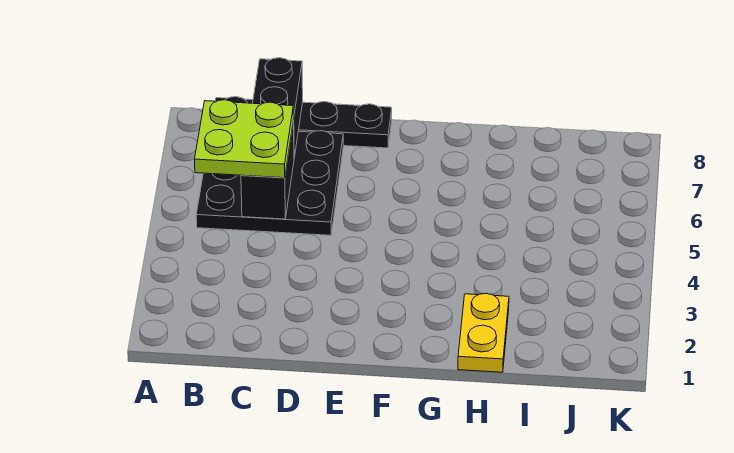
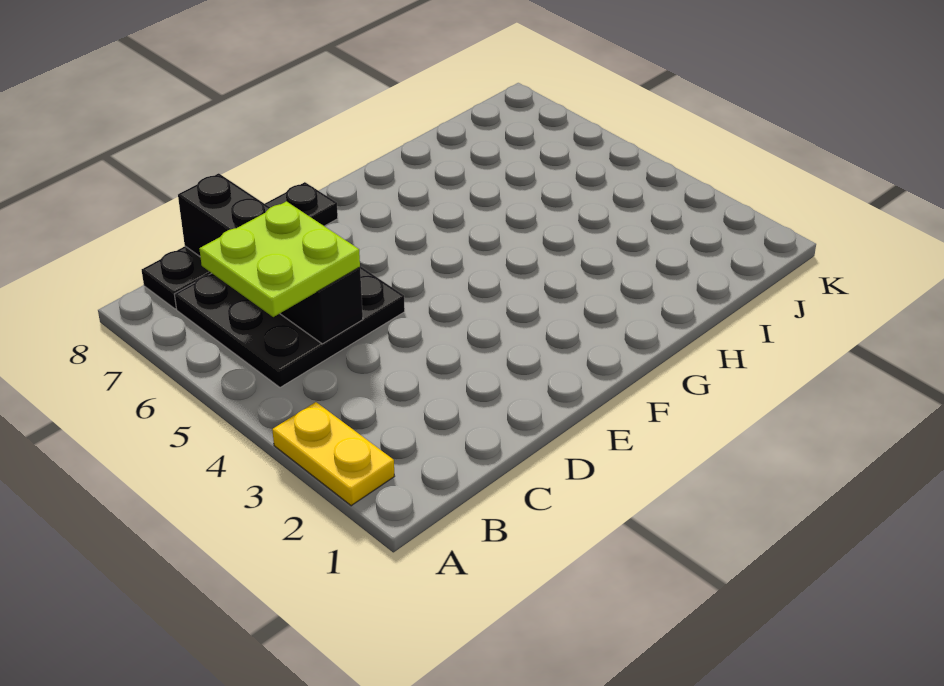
yellow 1x2 plate [458,293,509,372] -> yellow 1x2 plate moved to [272,402,395,506]

